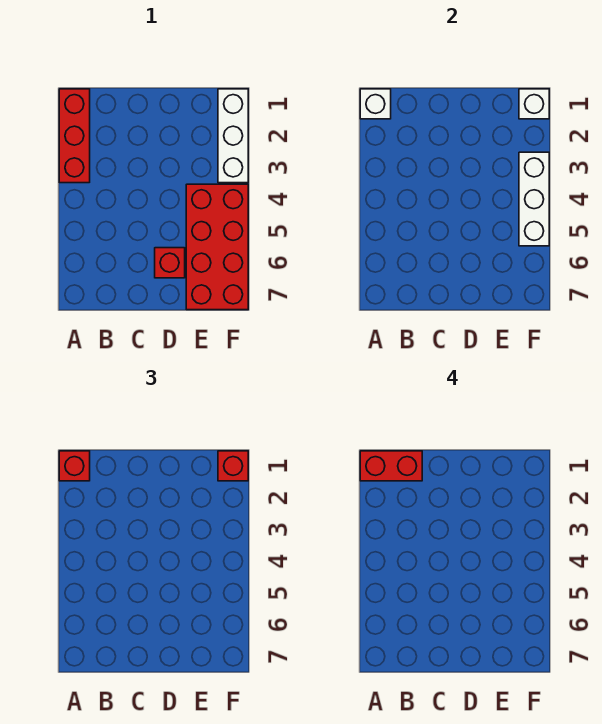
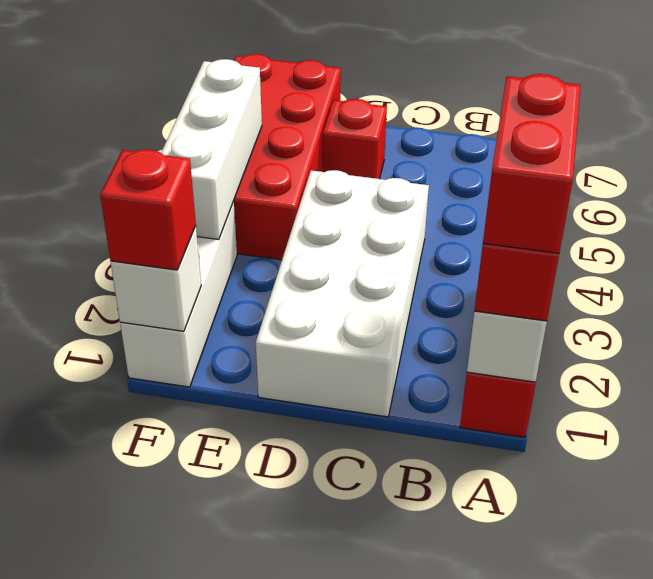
red 1x2 brick [360,451,422,481] -> red 1x2 brick turned to [483,74,581,253]
none -> white 2x4 brick [256,170,429,417]

